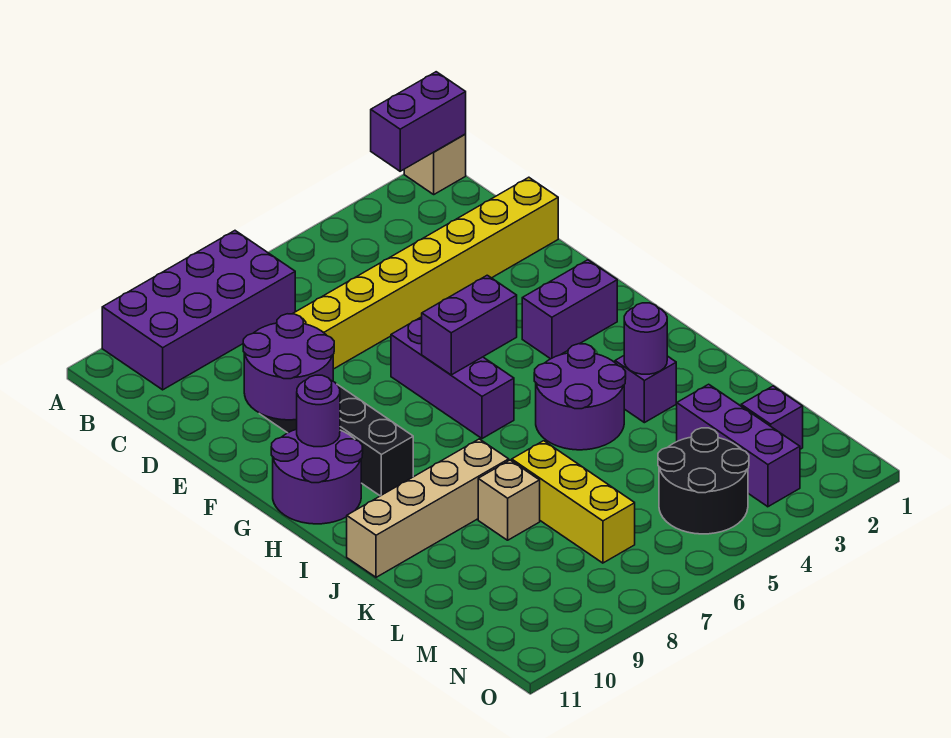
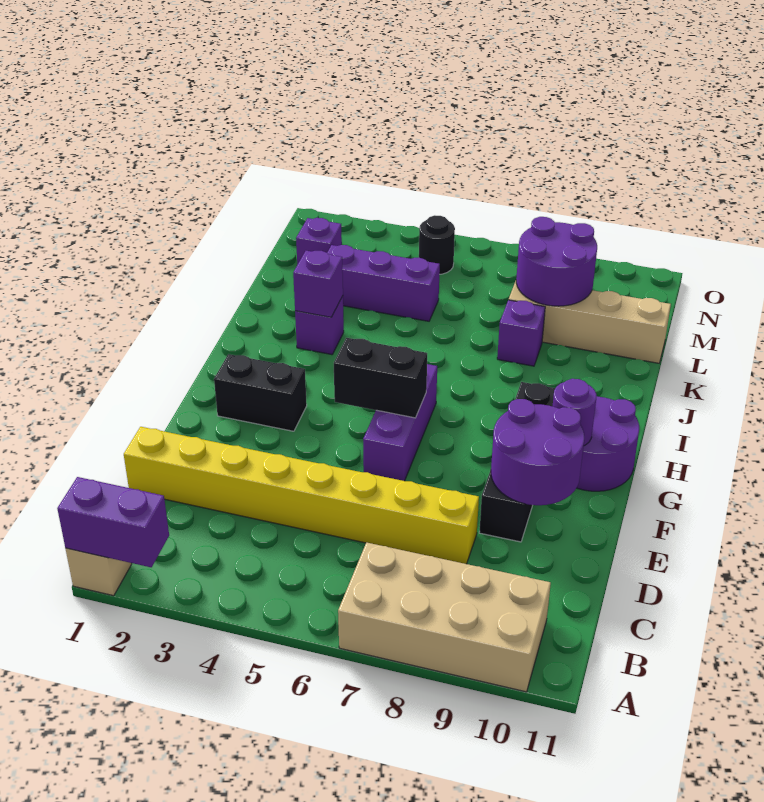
purple 2x4 brick [102,231,295,390] -> tan 2x4 brick [338,542,551,692]
purple 1x2 brick [522,260,617,359] -> black 1x2 brick [214,354,307,431]
purple 1x2 brick [422,275,517,375] -> black 1x2 brick [334,338,427,418]
purple 2x2 round brick [534,344,626,450] -> purple 2x2 round brick moved to [516,217,597,306]
purple 1x1 round brick [624,303,667,374] -> purple 1x1 brick [293,251,343,317]
tan 1x4 brick [347,439,509,577] -> tan 1x4 brick moved to [509,281,671,363]
yellow 1x3 brick [512,441,635,563] -> none
tan 1x1 brick [478,460,540,540] -> purple 1x1 brick [497,300,545,366]
purple 1x3 brick [677,384,800,507] -> purple 1x3 brick turned to [327,245,440,321]
black 2x2 round brick [658,428,749,534] -> black 1x1 round brick [419,215,455,274]

